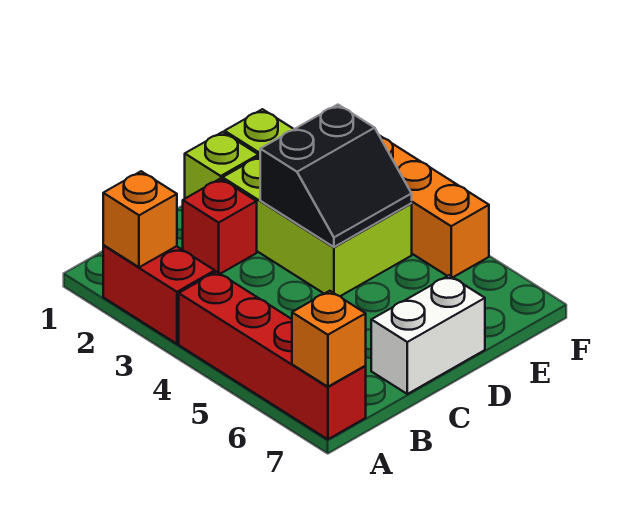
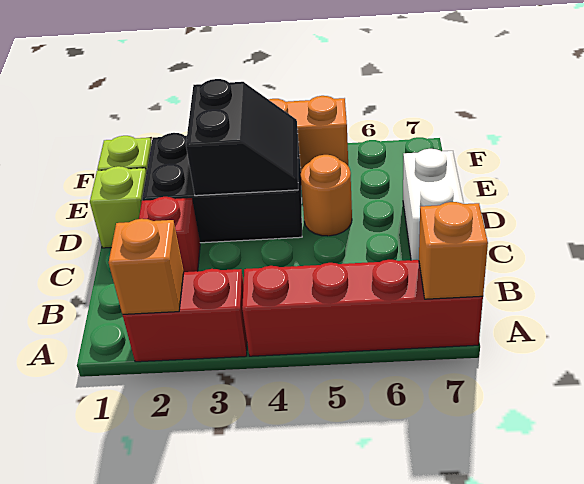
lime 2x3 brick [223,156,412,296] -> black 2x3 brick [142,130,302,243]
none -> orange 1x1 round brick [301,155,352,236]

